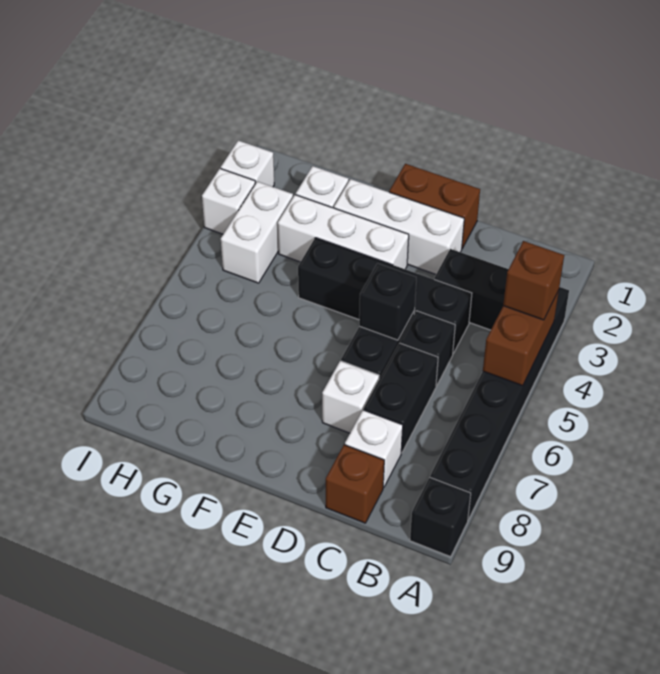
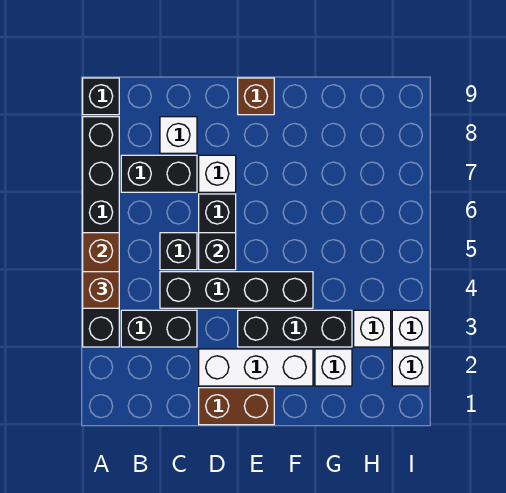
black 1x2 brick [364,343,438,453] -> black 1x2 brick turned to [121,155,197,192]
brown 1x1 brick [326,445,384,523] -> brown 1x1 brick moved to [238,78,274,115]
white 1x3 brick [278,195,409,269] -> black 1x3 brick [238,310,352,347]
white 1x2 brick [221,182,293,283] -> white 1x1 brick [354,310,391,347]

